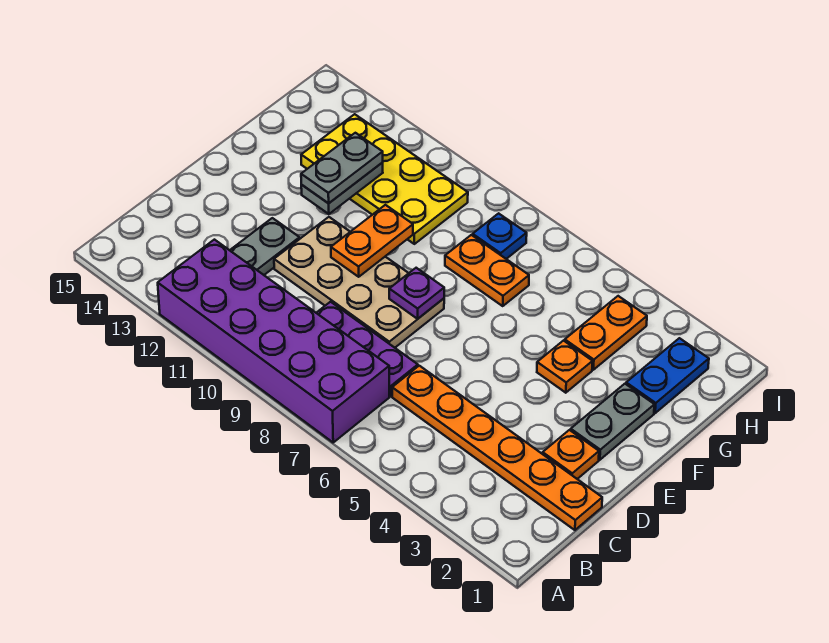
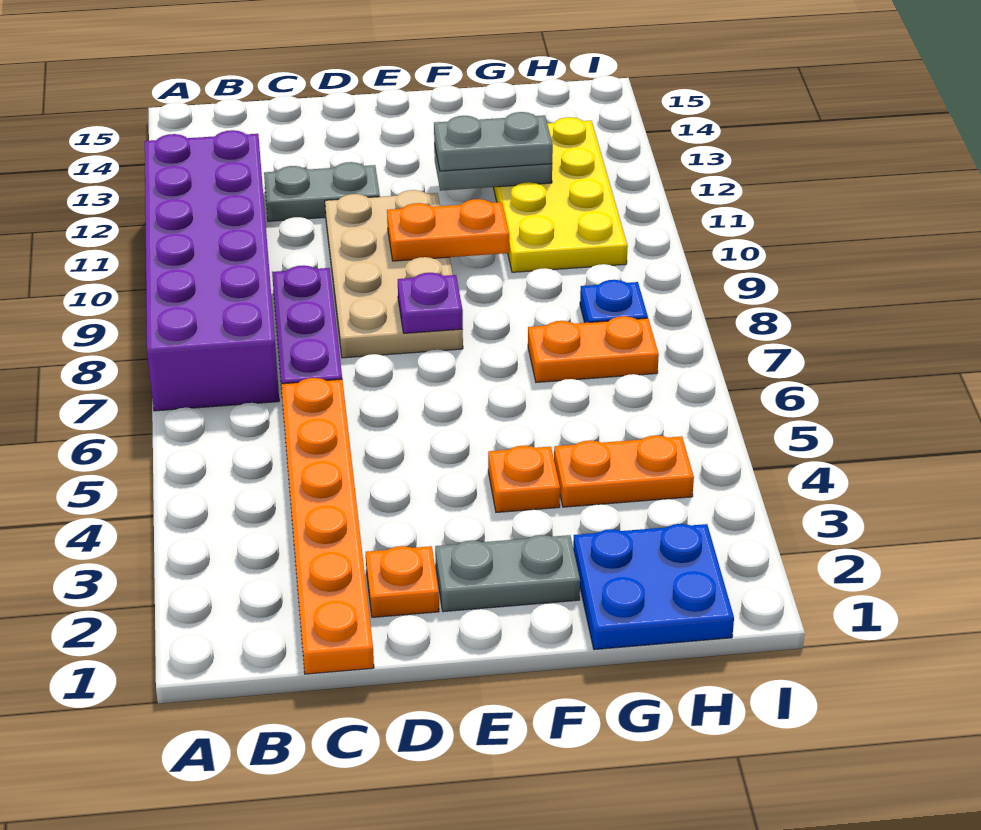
blue 1x2 plate [626,338,709,413] -> blue 2x2 plate [573,524,734,650]
orange 1x2 plate [445,235,529,306] -> orange 1x2 plate turned to [528,316,659,382]

